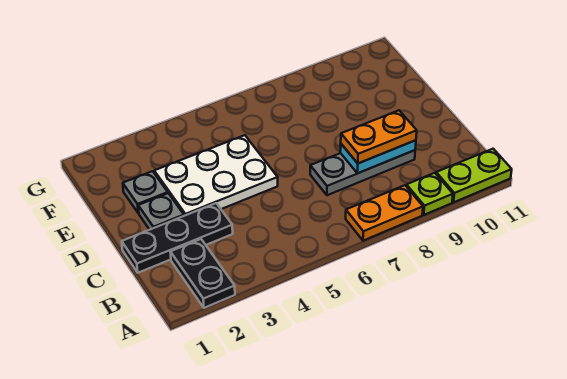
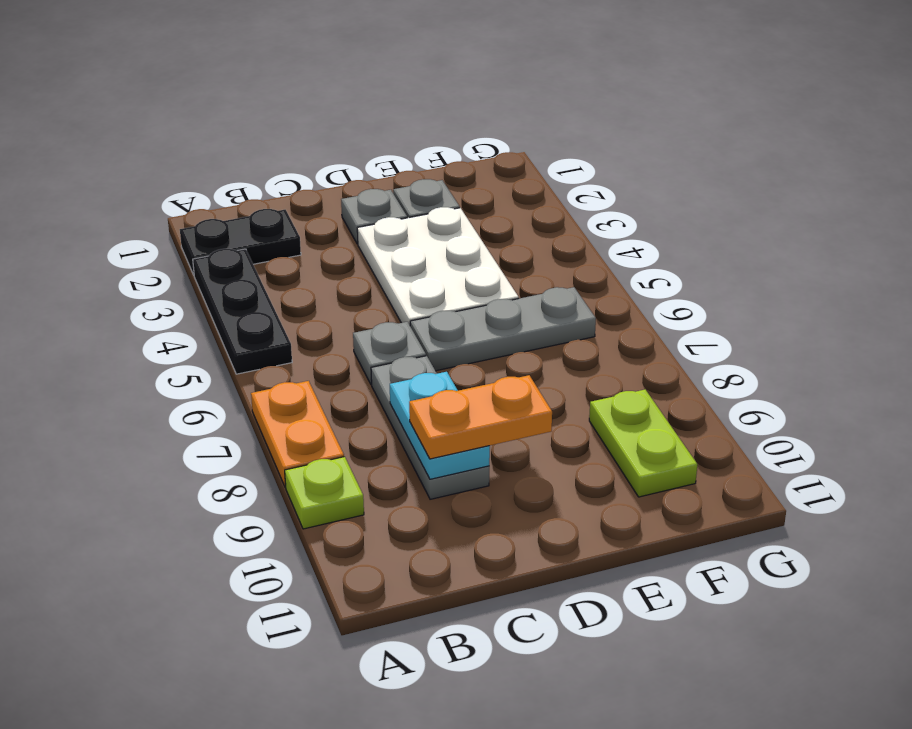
lime 1x2 plate [436,149,512,202] -> lime 1x2 plate moved to [589,390,697,497]
black 1x3 plate [122,203,233,273] -> black 1x3 plate moved to [193,249,292,374]
none -> grey 1x1 plate [353,322,426,385]
orange 1x2 plate [341,110,417,163] -> orange 1x2 plate turned to [409,375,552,459]
none -> grey 1x3 plate [410,287,596,371]

